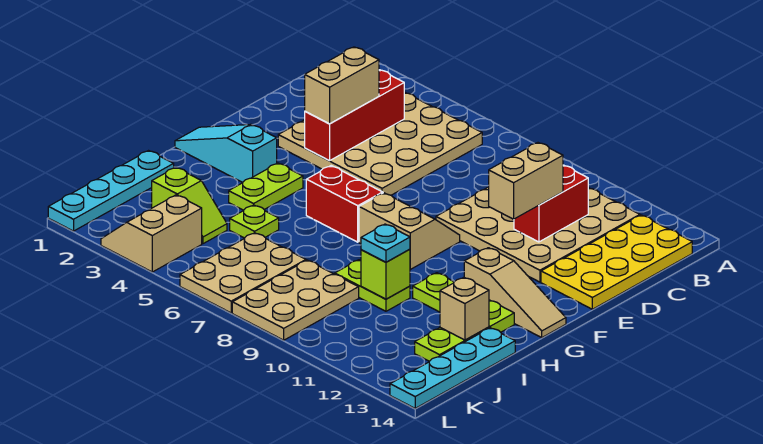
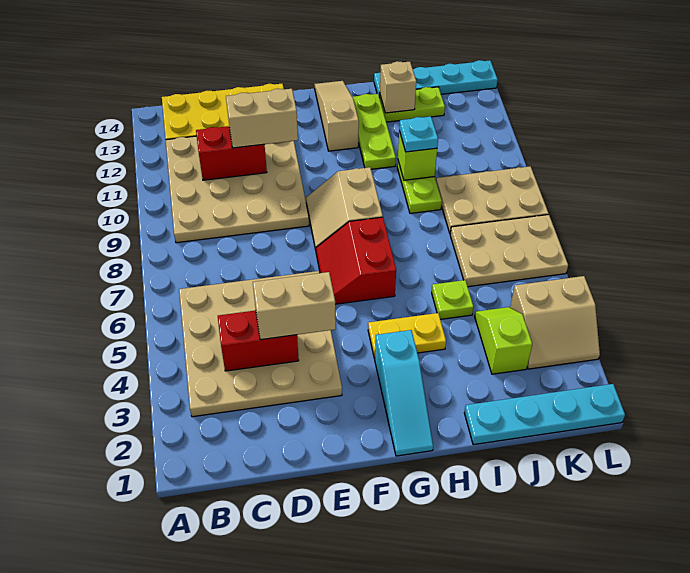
red 1x3 brick [305,70,404,161] -> red 1x2 brick [218,311,299,371]
lime 1x2 plate [229,163,303,210] -> yellow 1x2 plate [368,313,446,359]

